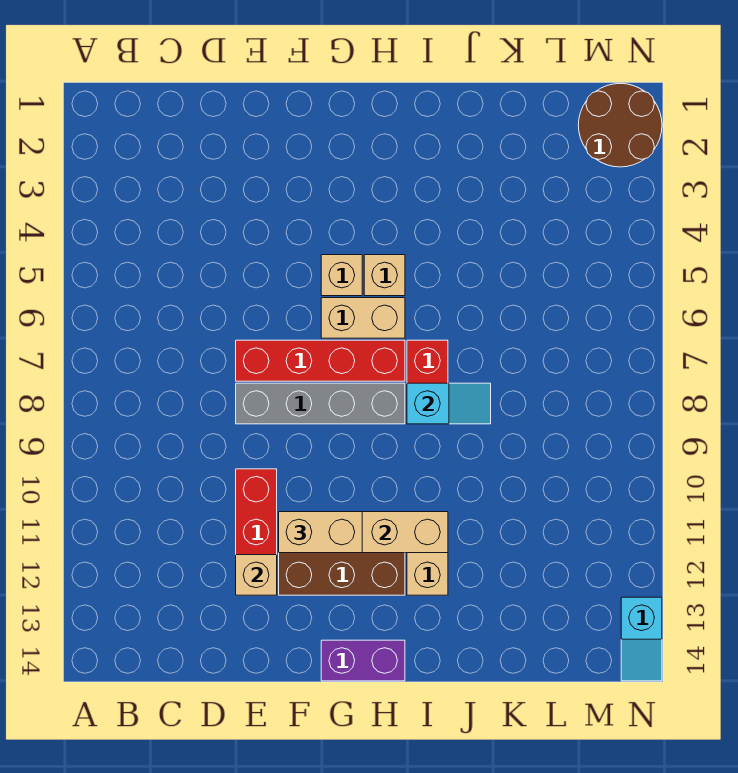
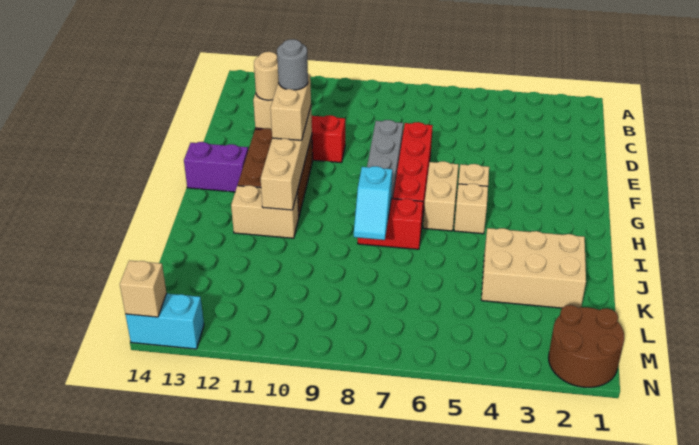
none -> tan 1x1 round brick [254,52,279,100]
none -> grey 1x1 round brick [277,39,308,90]
purple 1x2 brick [321,640,405,681] -> purple 1x2 brick turned to [184,142,248,192]
none -> tan 2x3 brick [481,228,586,308]
cyan 1x2 slope [621,597,662,681] -> cyan 1x2 brick [125,294,204,349]
none -> tan 1x1 brick [120,261,167,317]

